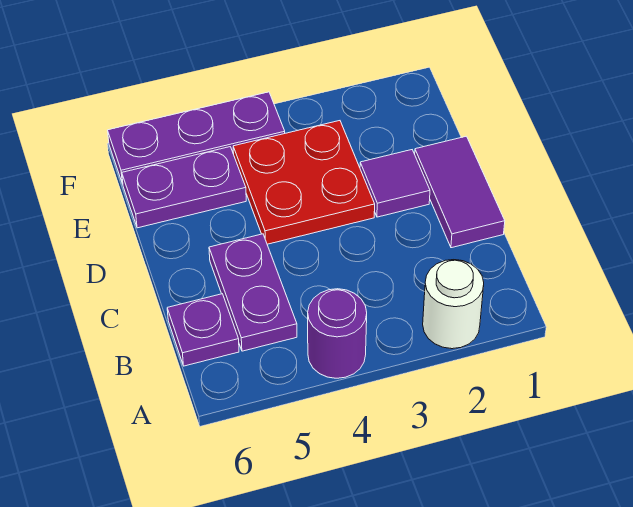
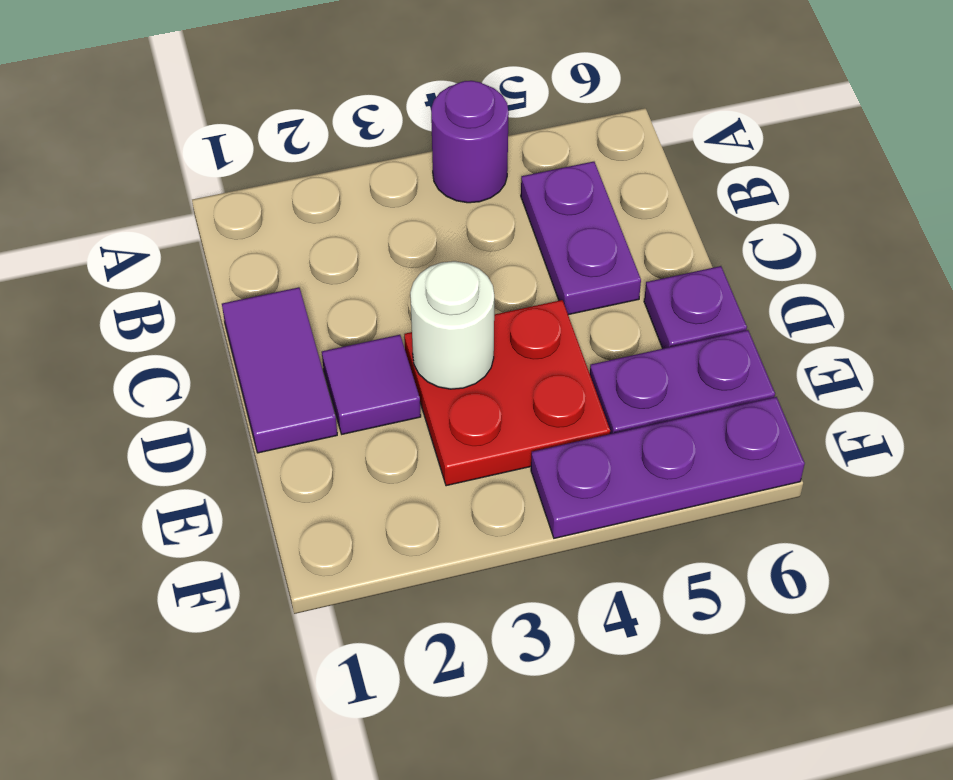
white 1x1 round brick [423,260,484,349] -> white 1x1 round brick moved to [410,261,494,389]
purple 1x1 plate [167,294,239,366] -> purple 1x1 plate moved to [644,266,747,349]

